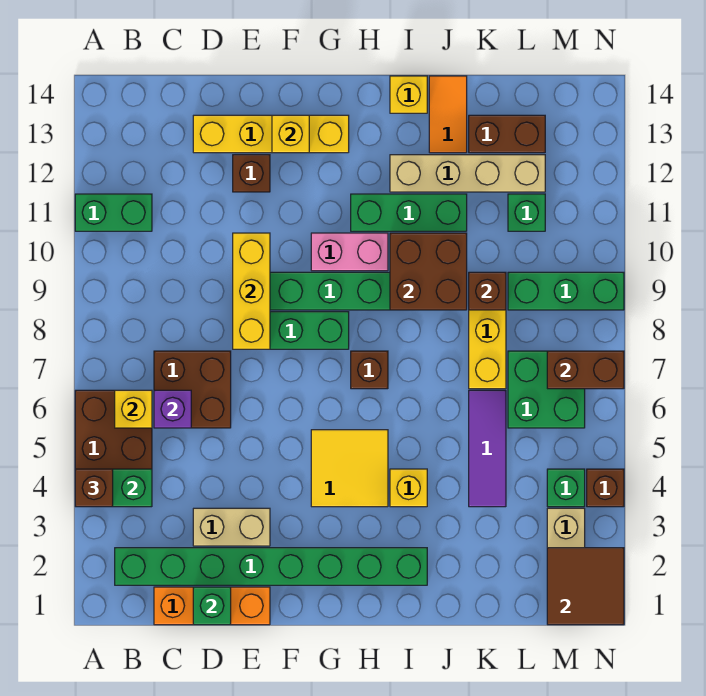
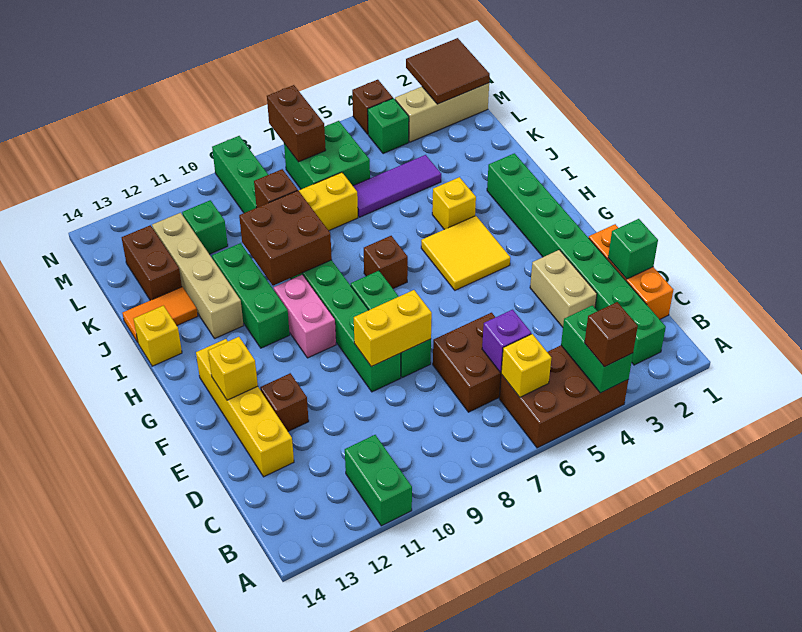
yellow 1x3 brick [233,233,270,349] -> yellow 1x2 brick [354,290,432,367]

